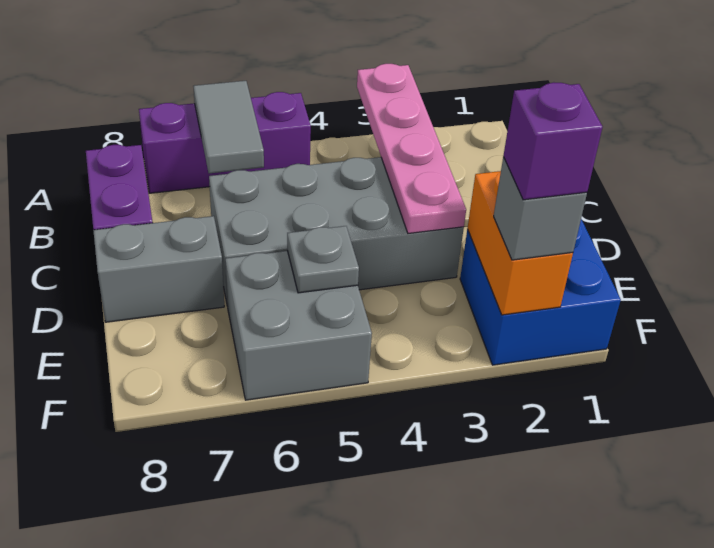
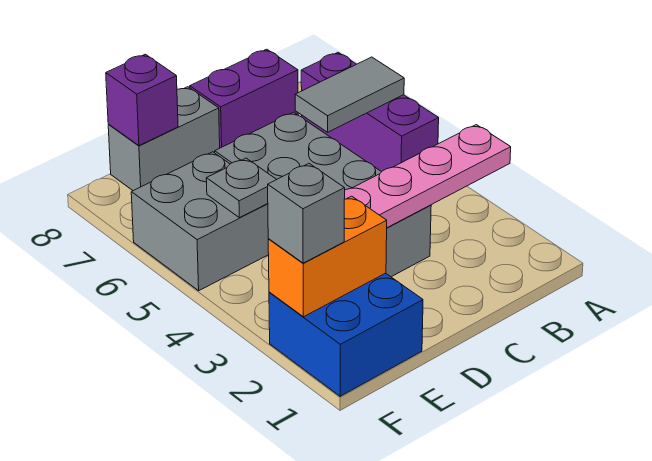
grey 1x2 brick [93,216,224,322] -> grey 1x2 brick turned to [108,87,220,191]
purple 1x1 brick [503,82,602,200] -> purple 1x1 brick moved to [106,54,178,146]

